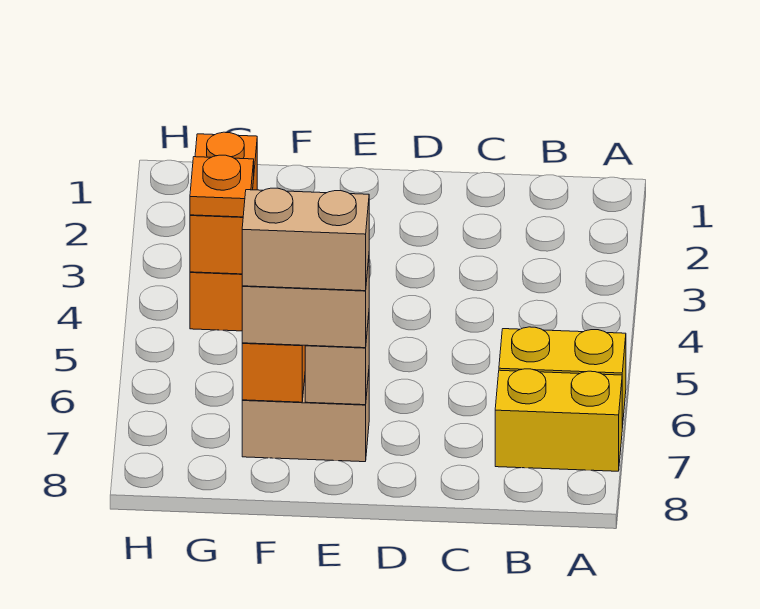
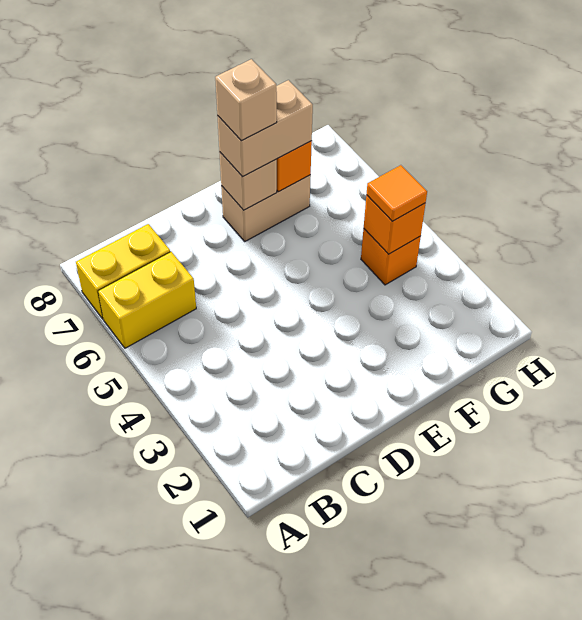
tan 1x2 brick [242,188,369,291] -> tan 1x1 brick [215,59,277,141]
orange 1x2 brick [190,132,257,274] -> orange 1x1 brick [364,195,426,254]
orange 1x1 plate [190,155,254,217] -> orange 1x1 tile [366,165,427,221]

